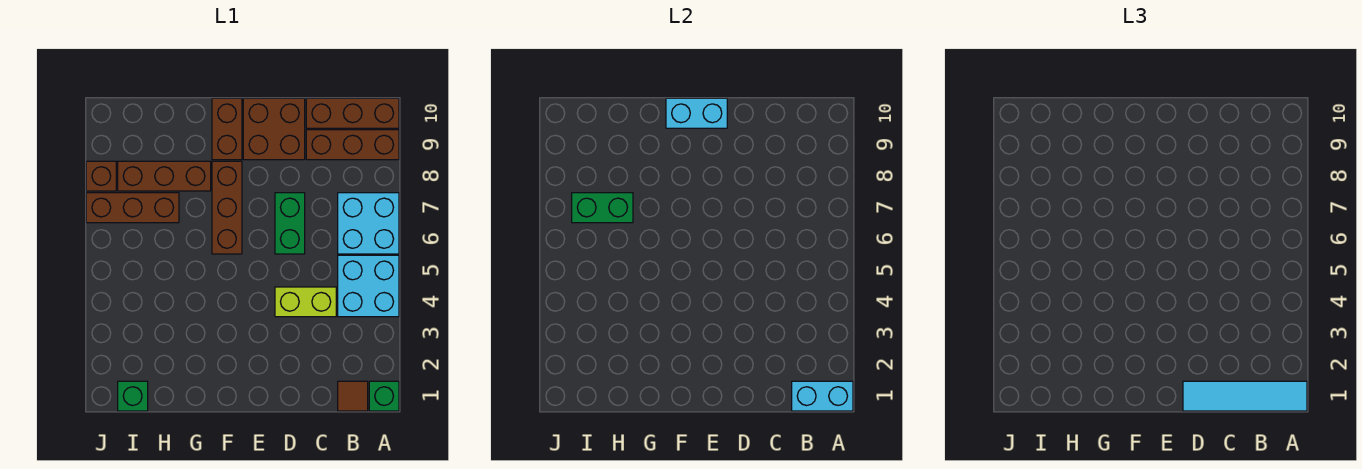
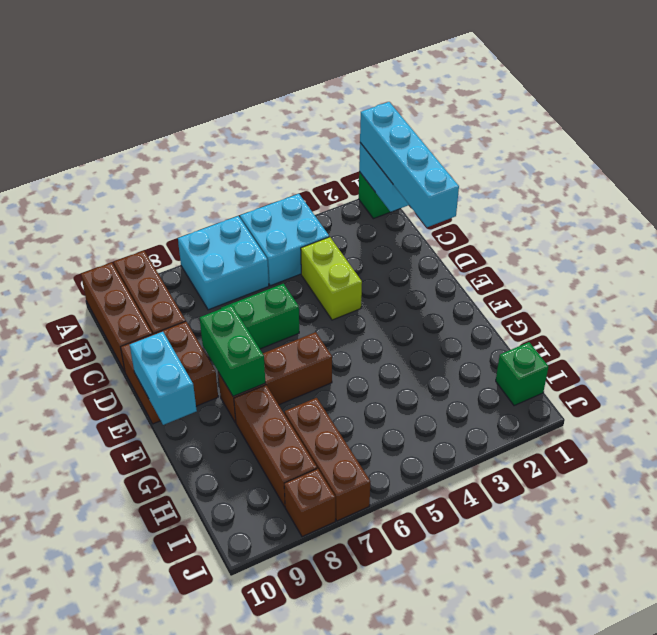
cyan 1x4 tile [1183,381,1307,411] -> cyan 1x4 brick [360,102,459,227]
brown 1x1 tile [338,381,368,411] -> none
brown 1x2 brick [212,98,242,160] -> none
green 1x2 brick [572,193,633,223] -> green 1x2 brick moved to [200,305,265,396]

